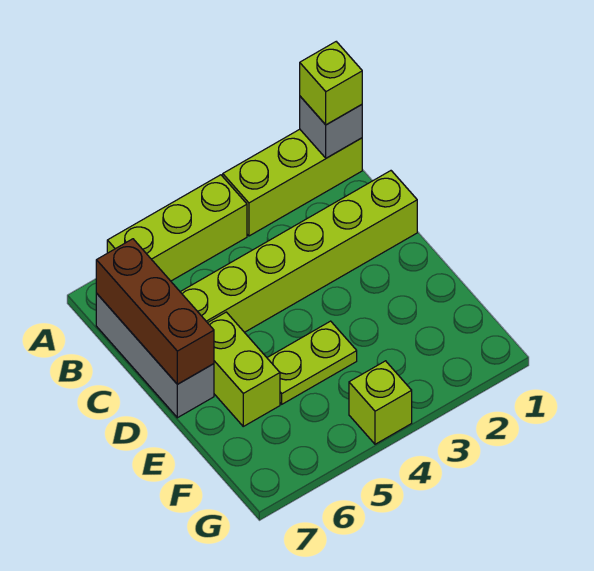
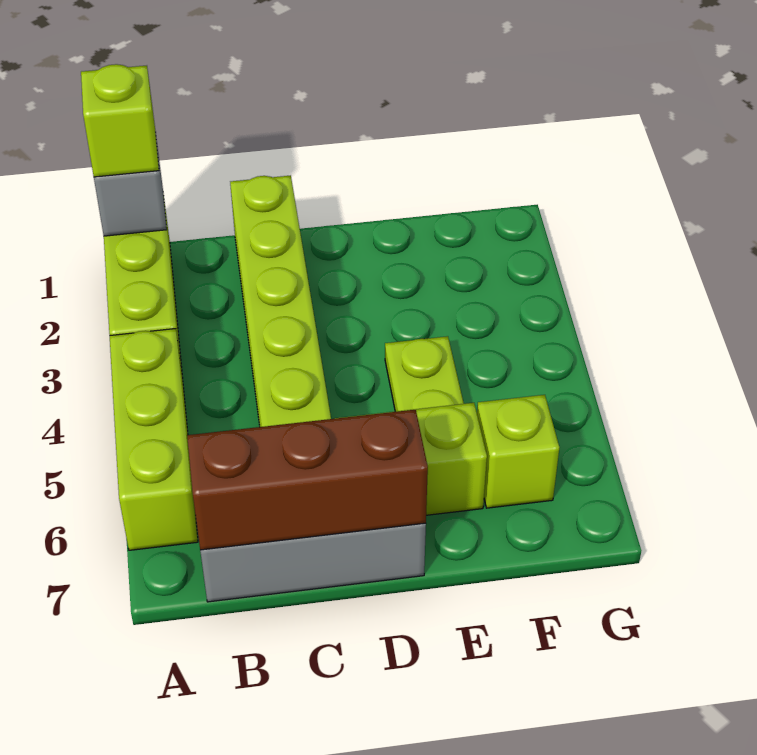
lime 1x1 brick [349,361,412,444] -> lime 1x1 brick moved to [477,395,559,508]

